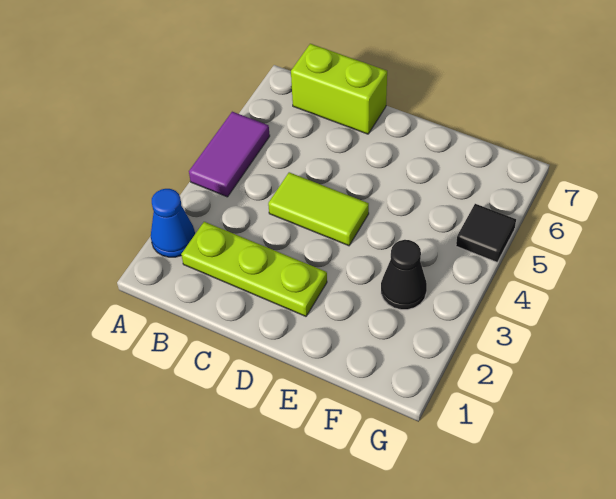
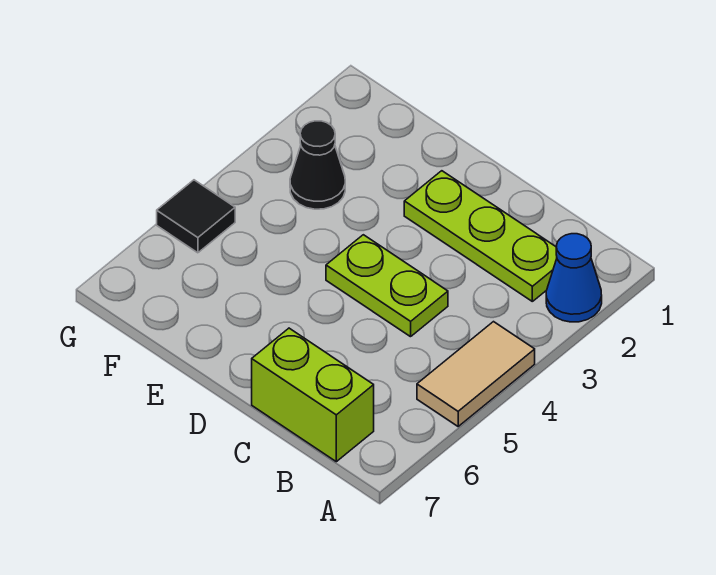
purple 1x2 tile [189,112,270,197] -> tan 1x2 tile [417,322,535,426]
lime 1x2 tile [268,172,369,246] -> lime 1x2 plate [326,235,448,337]

